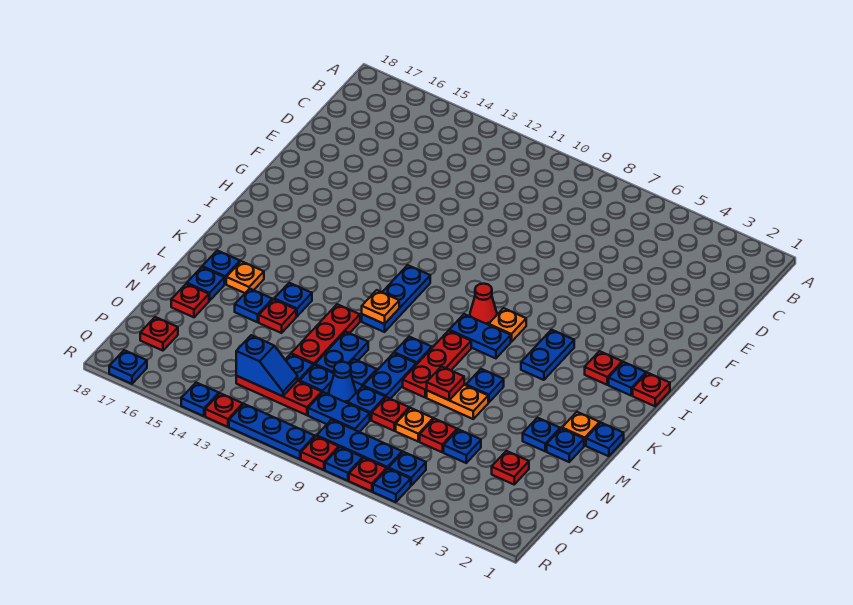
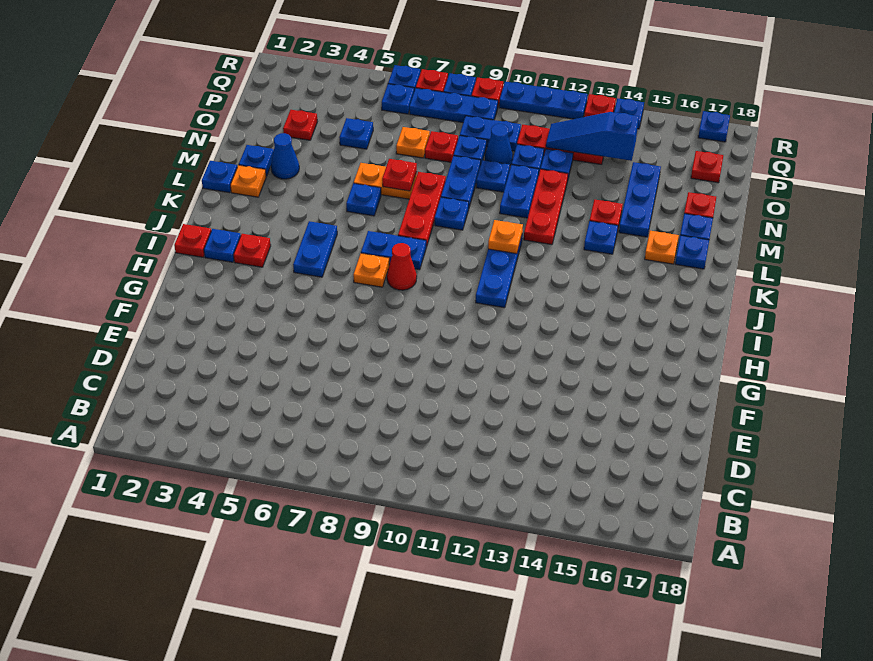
blue 1x1 plate [523,418,560,451] -> blue 1x1 cone [271,133,299,179]
blue 1x1 plate [235,289,272,322] -> blue 1x3 plate [619,162,661,237]
red 1x1 plate [420,419,457,452] -> none
blue 1x2 slope [236,335,298,396] -> blue 1x3 slope [546,112,639,161]

